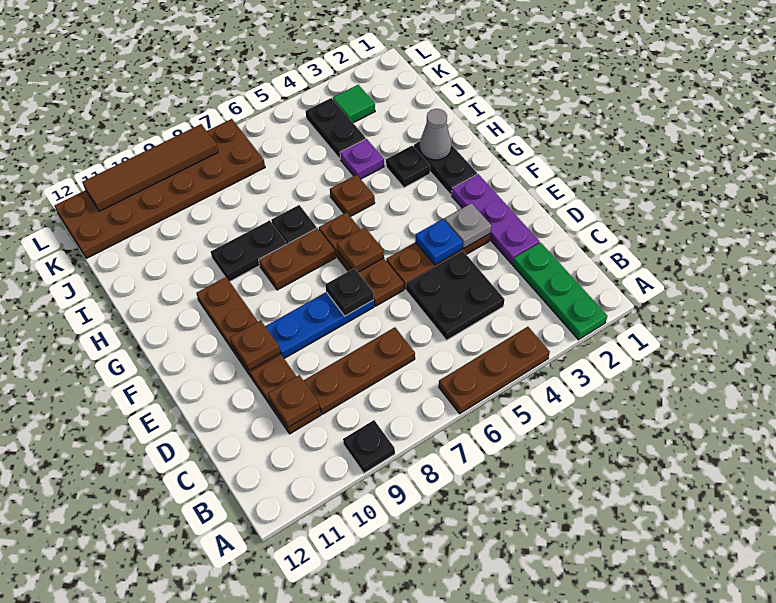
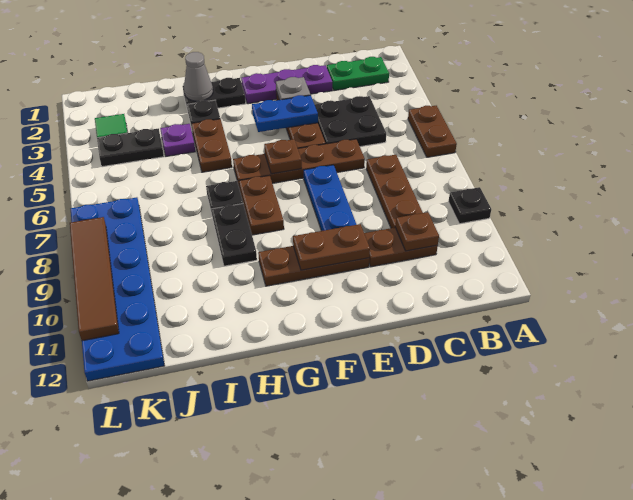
green 1x3 plate [513,243,607,340] -> green 1x2 plate [327,57,389,91]
brown 1x3 plate [439,327,550,414] -> brown 1x2 plate [408,106,457,157]
blue 1x1 plate [415,219,463,265] -> blue 1x2 plate [252,95,318,132]
brown 1x3 plate [319,212,404,306] -> brown 1x4 plate [233,139,365,185]
black 1x1 plate [326,268,374,316] -> none
brown 1x1 plate [230,320,280,370] -> brown 1x2 plate [293,224,370,270]
brown 1x1 plate [330,175,375,217] -> brown 1x2 plate [191,119,232,172]
brown 2x6 plate [55,119,265,258] -> blue 2x6 plate [71,197,164,381]

